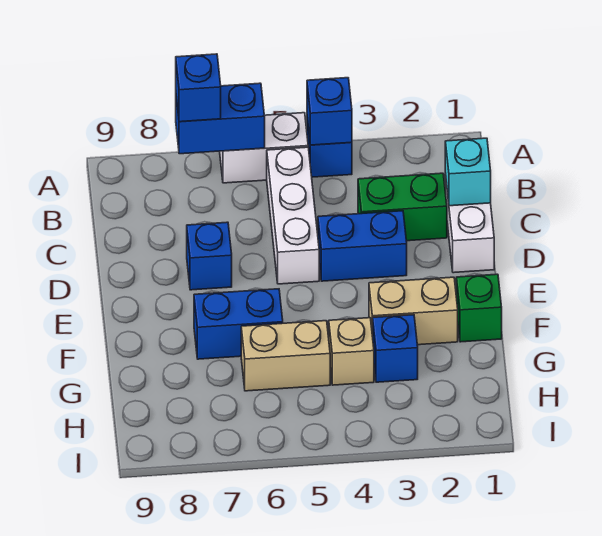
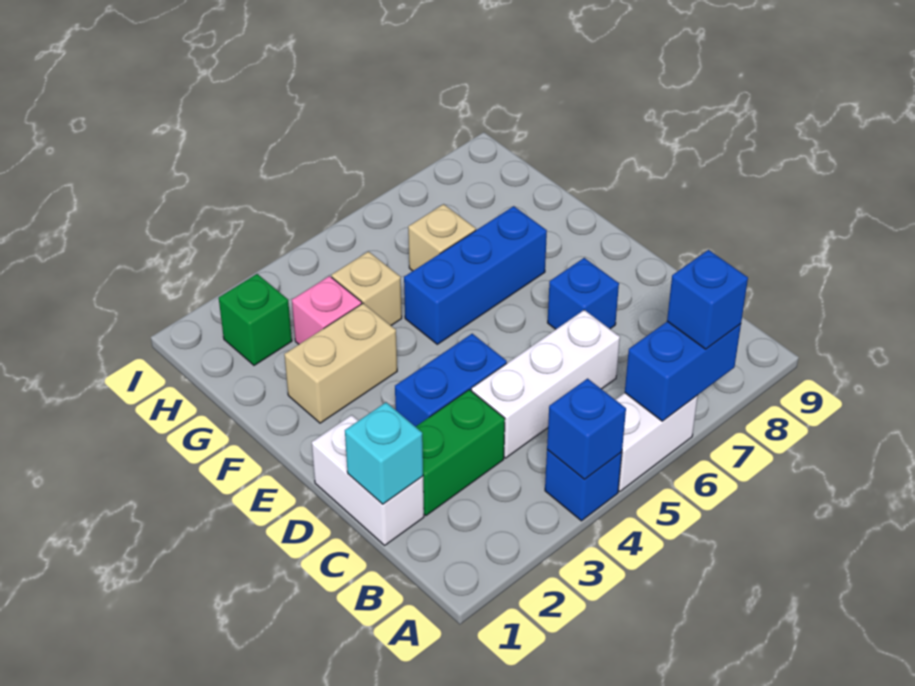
white 1x3 brick [267,147,319,284] -> white 1x3 brick turned to [471,310,620,458]
green 1x1 brick [456,274,502,342] -> green 1x1 brick moved to [219,274,292,365]
blue 1x2 brick [194,289,283,359] -> blue 1x3 brick [404,206,547,344]
blue 1x1 brick [373,315,418,382] -> pink 1x1 brick [292,276,362,344]
tan 1x2 brick [241,321,330,391] -> tan 1x1 brick [408,204,476,271]

